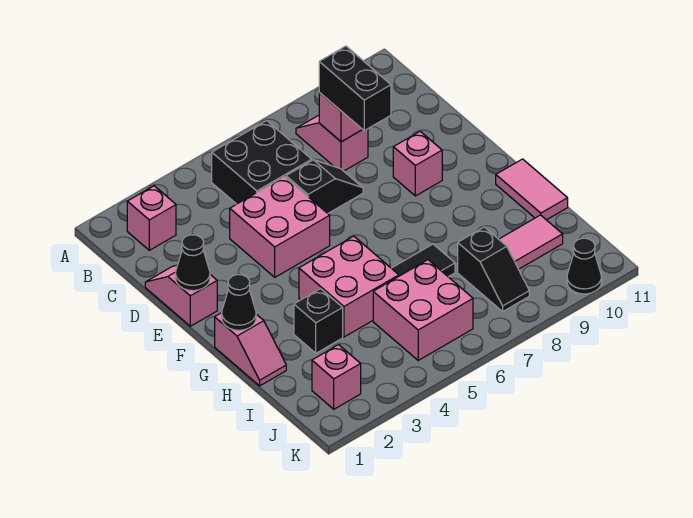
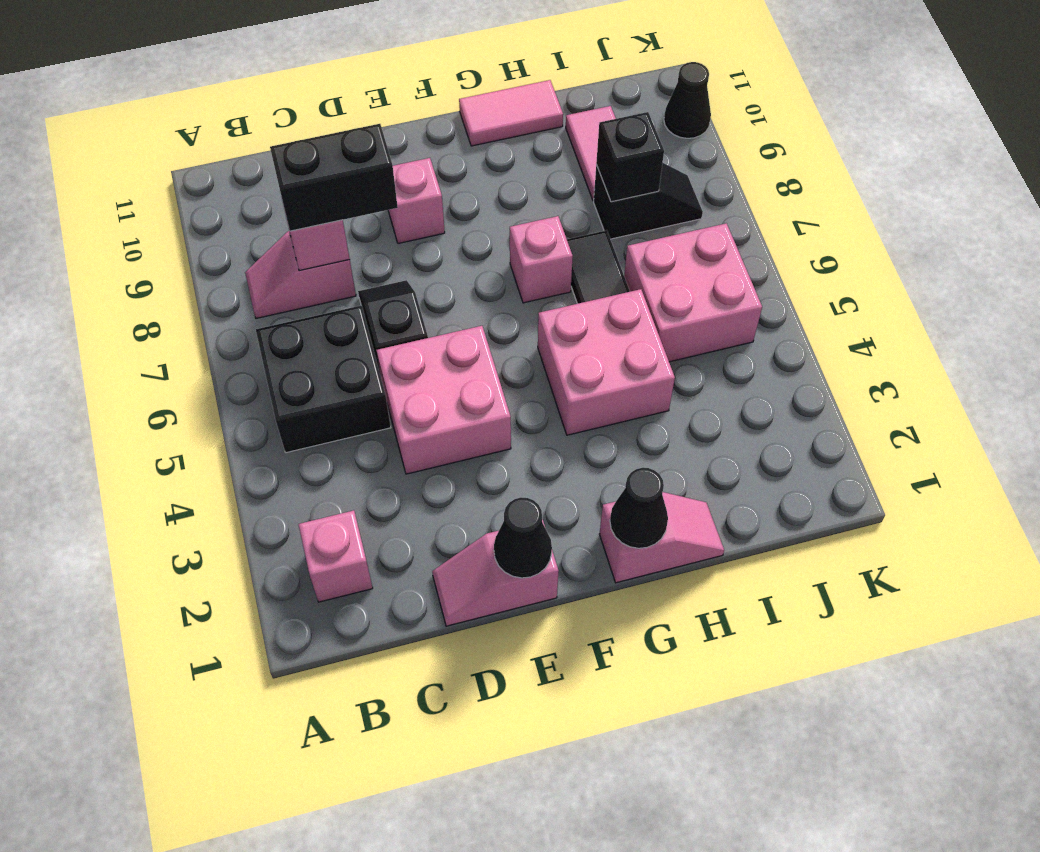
black 1x1 brick [294,289,343,353] -> black 1x1 brick moved to [596,112,664,202]
pink 1x1 brick [312,345,361,409] -> pink 1x1 brick moved to [510,216,573,303]

